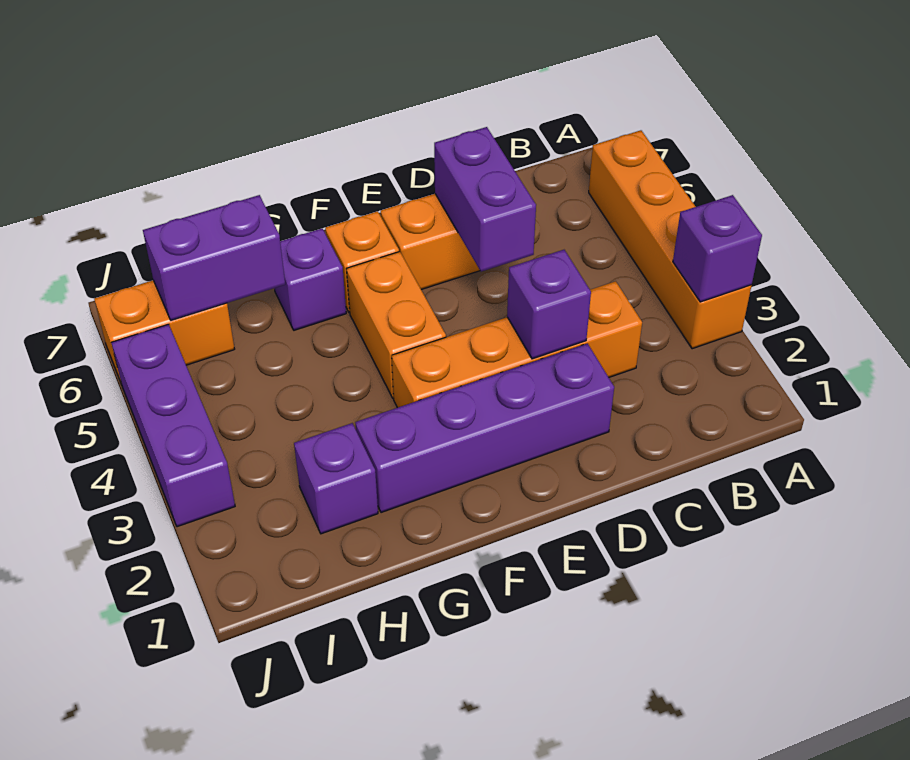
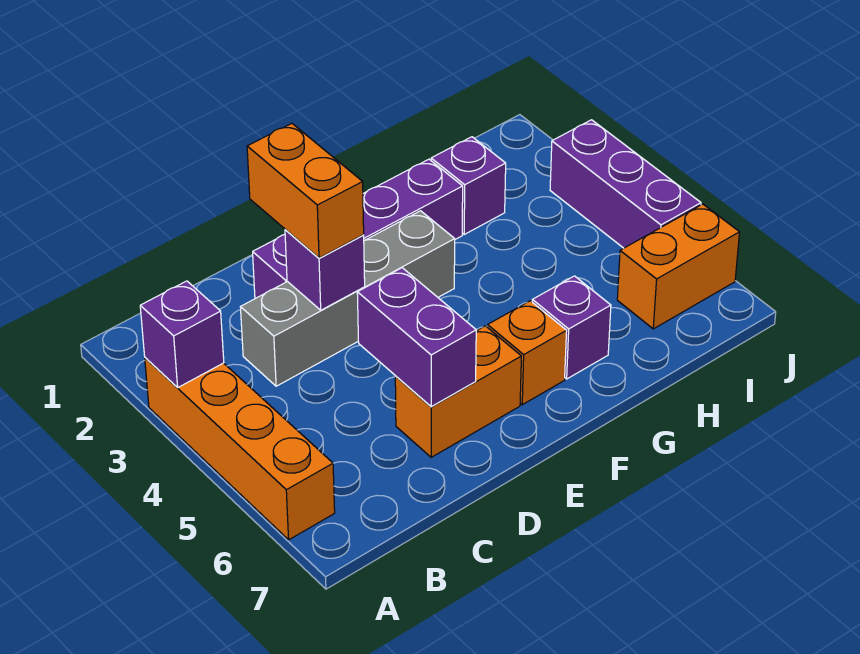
orange 1x4 brick [392,281,642,408] -> grey 1x4 brick [240,211,455,386]
orange 1x2 brick [347,252,446,398] -> orange 1x2 brick moved to [247,124,364,258]
purple 1x2 brick [143,195,285,320] -> none

